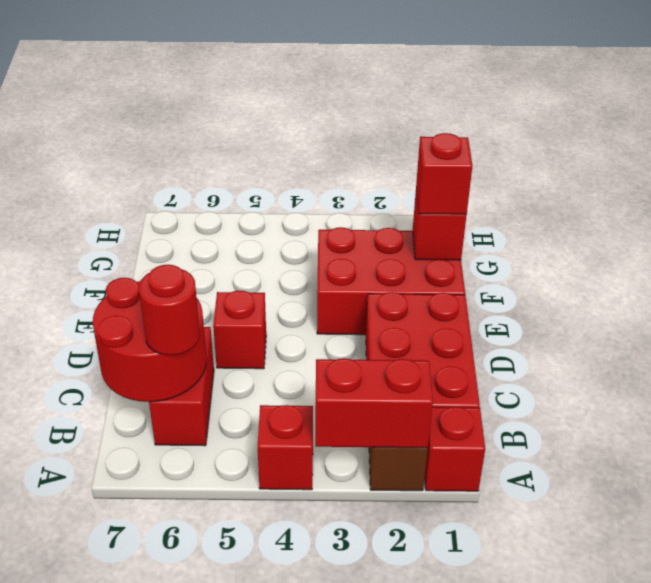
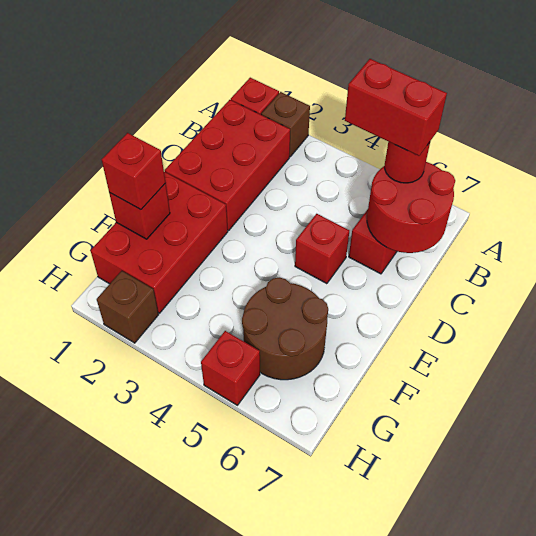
red 1x2 brick [315,358,433,448] -> red 1x2 brick moved to [345,59,447,156]
red 1x1 brick [258,405,313,490] -> red 1x1 brick moved to [201,331,260,405]
red 2x3 brick [317,227,465,335] -> red 2x3 brick turned to [91,172,228,313]
none -> brown 2x2 round brick [242,277,328,380]
none -> brown 1x1 brick [97,271,159,343]

